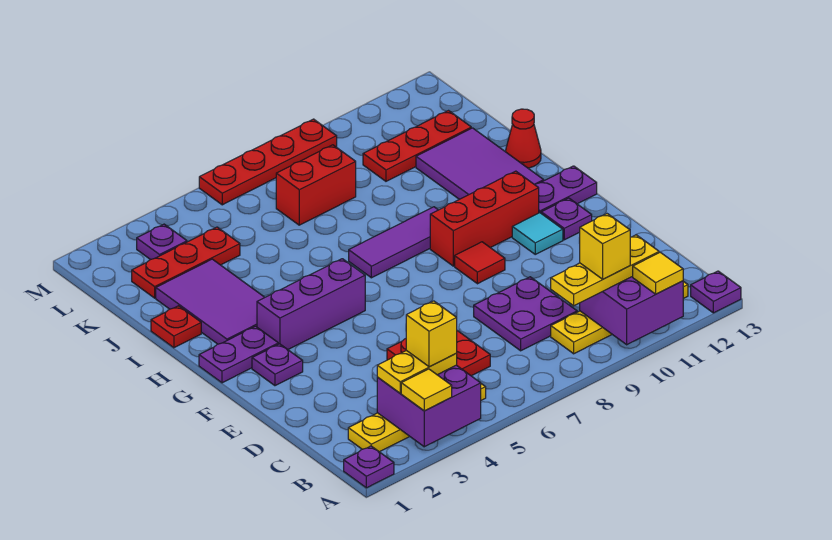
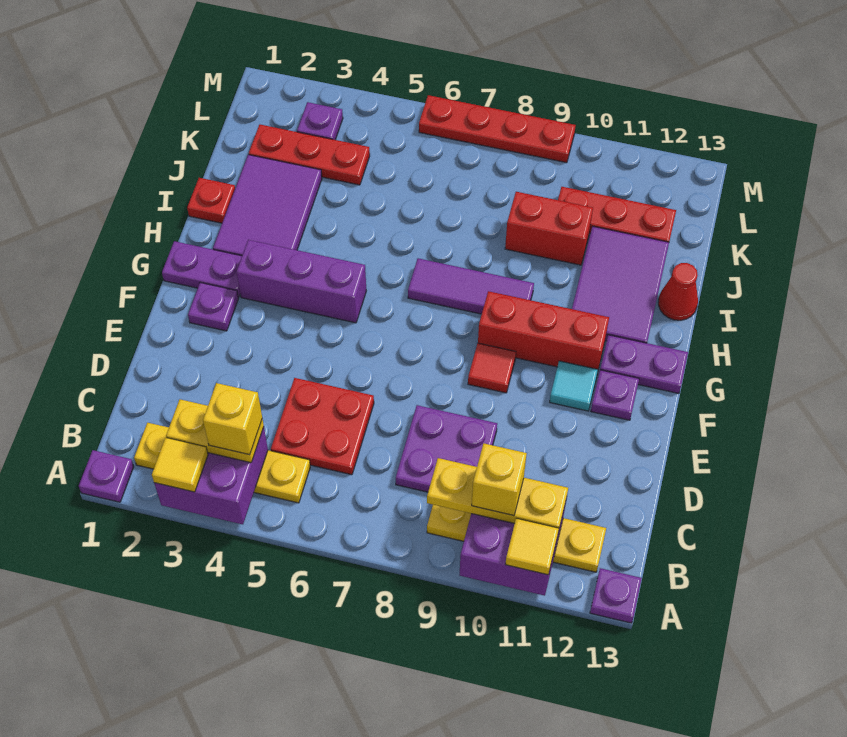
red 1x2 brick [276,145,356,225] -> red 1x2 brick moved to [505,192,593,265]

